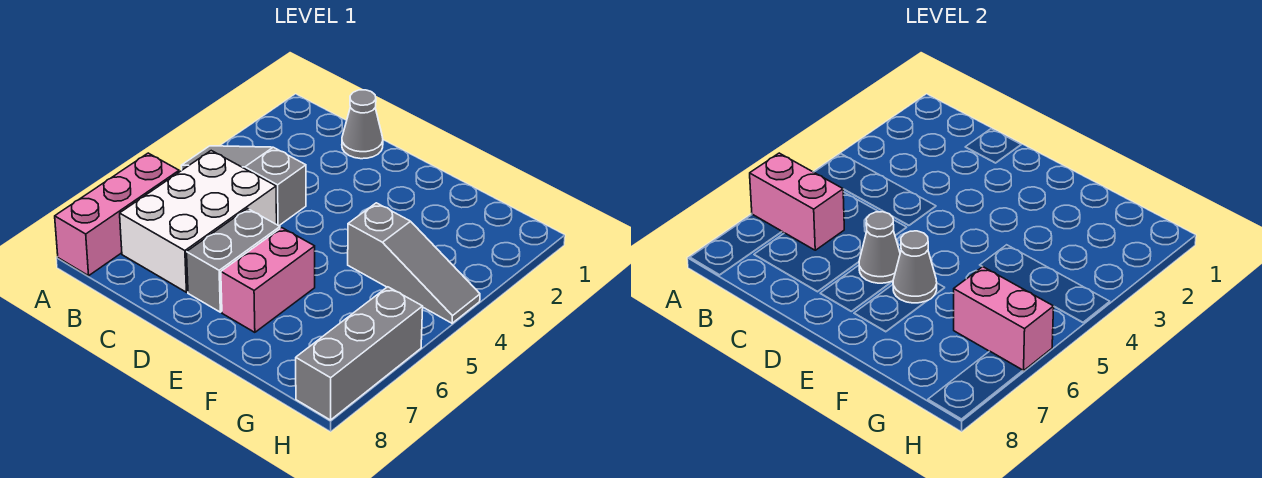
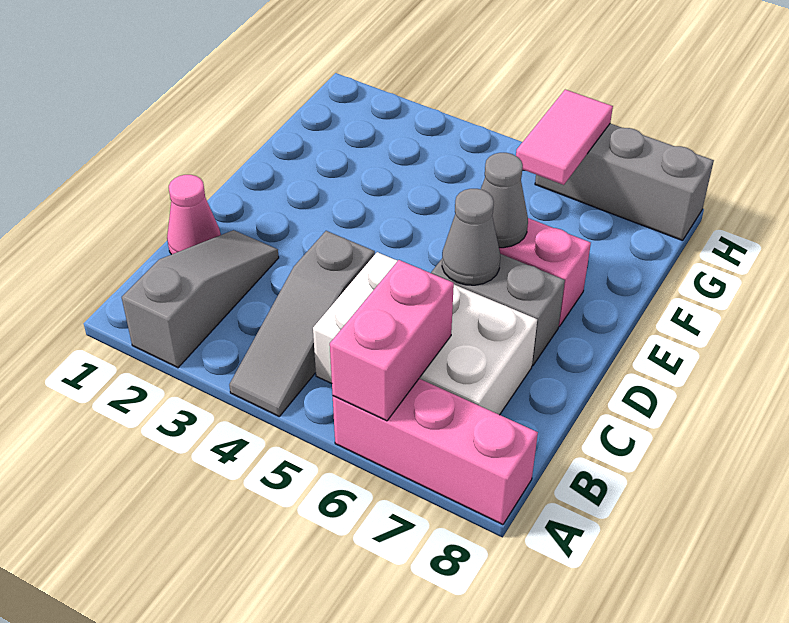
grey 1x1 cone [342,90,383,159] -> pink 1x1 cone [167,175,221,254]
grey 1x3 slope [348,203,480,323] -> grey 1x3 slope moved to [122,230,279,368]
pink 1x2 brick [954,267,1054,371] -> pink 1x2 tile [516,89,613,185]

